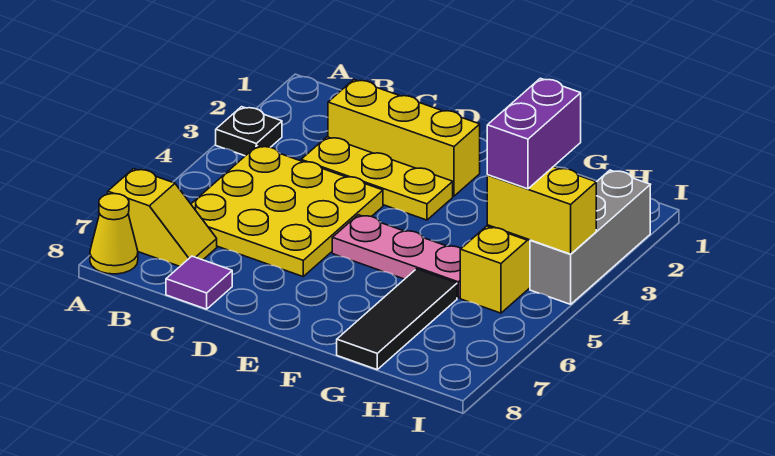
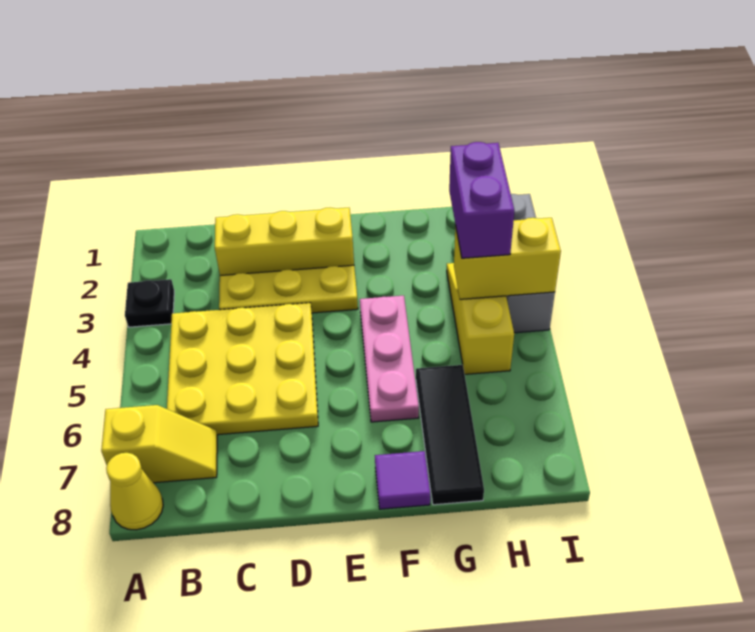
purple 1x1 tile [166,256,232,309] -> purple 1x1 tile moved to [375,451,430,509]
pink 1x3 plate [332,215,461,298] -> pink 1x3 plate turned to [360,296,419,422]

